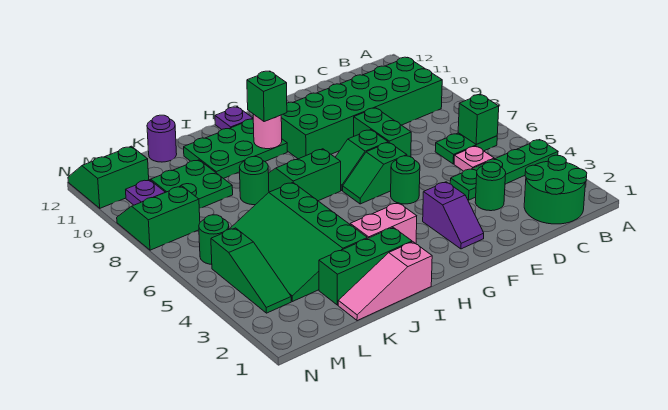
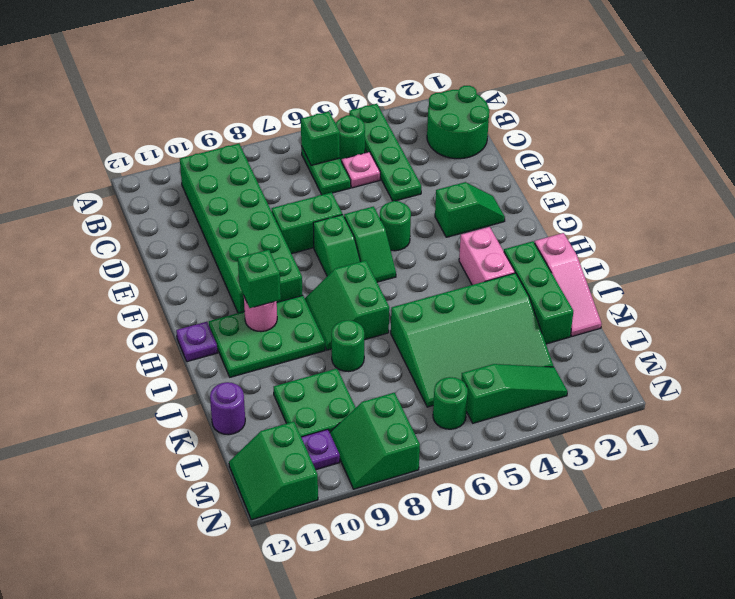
green 1x1 round brick [475,162,506,211] -> green 1x1 round brick moved to [336,115,365,162]
purple 1x2 slope [423,182,484,249] -> green 1x2 slope [435,182,505,237]
green 2x3 plate [184,119,287,179] -> green 2x3 plate turned to [209,295,325,377]

